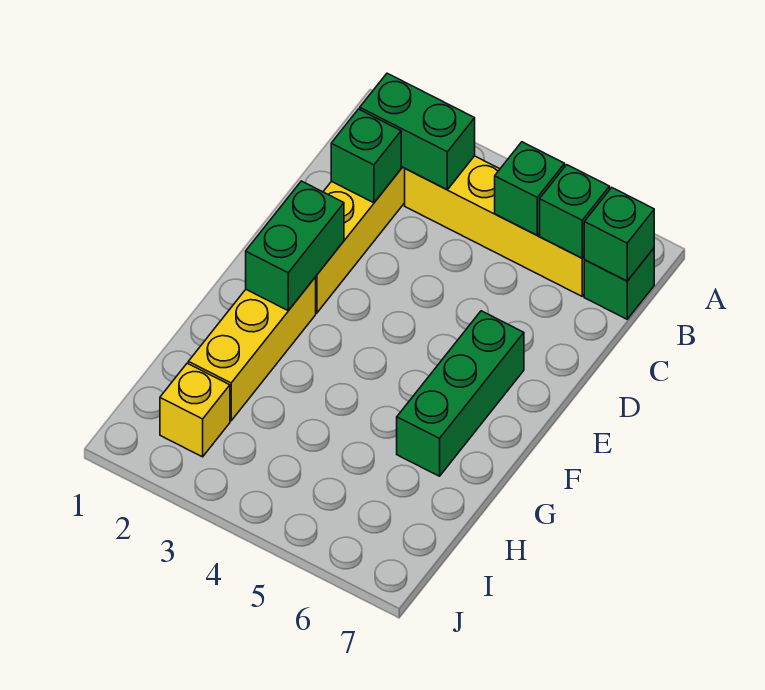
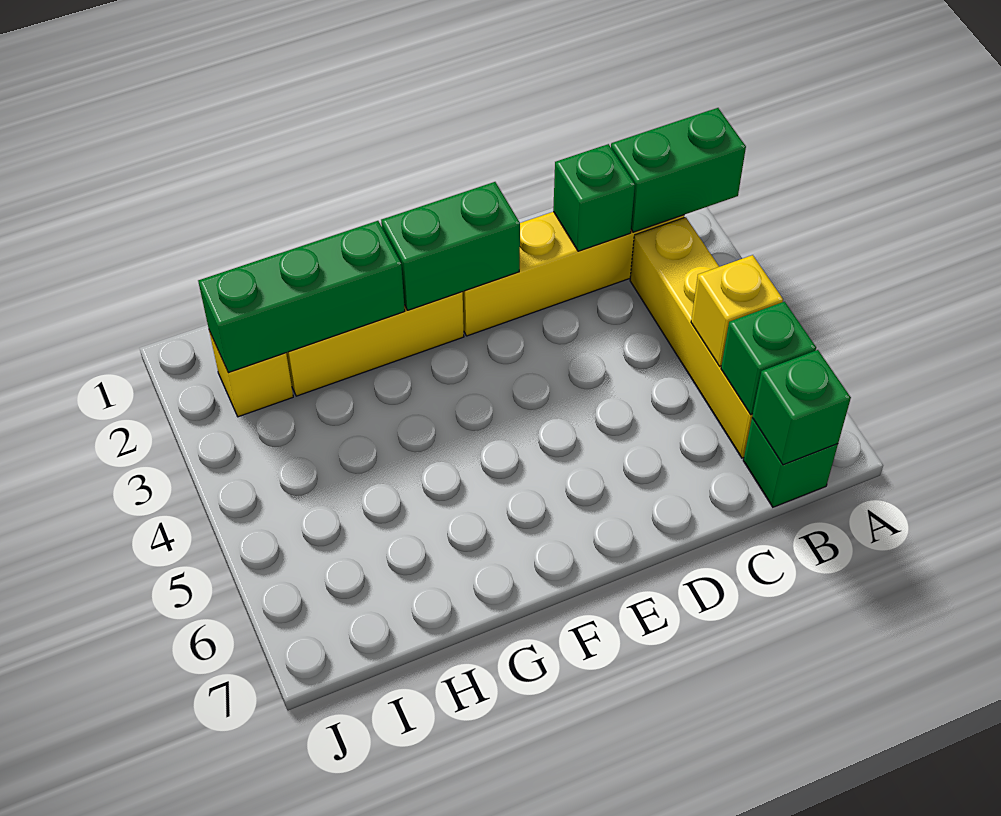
green 1x2 brick [360,73,475,190] -> green 1x2 brick turned to [611,108,746,232]
green 1x1 brick [495,142,565,235] -> yellow 1x1 brick [691,255,783,366]
green 1x3 brick [397,311,524,476] -> green 1x3 brick moved to [198,221,405,373]

